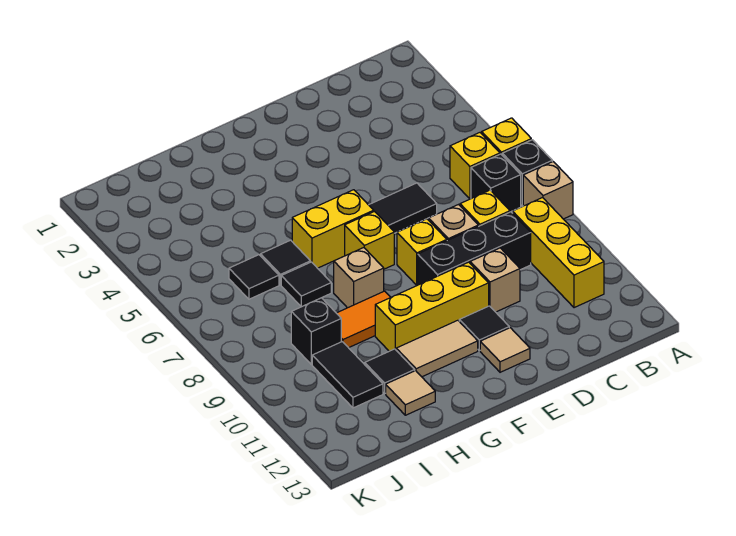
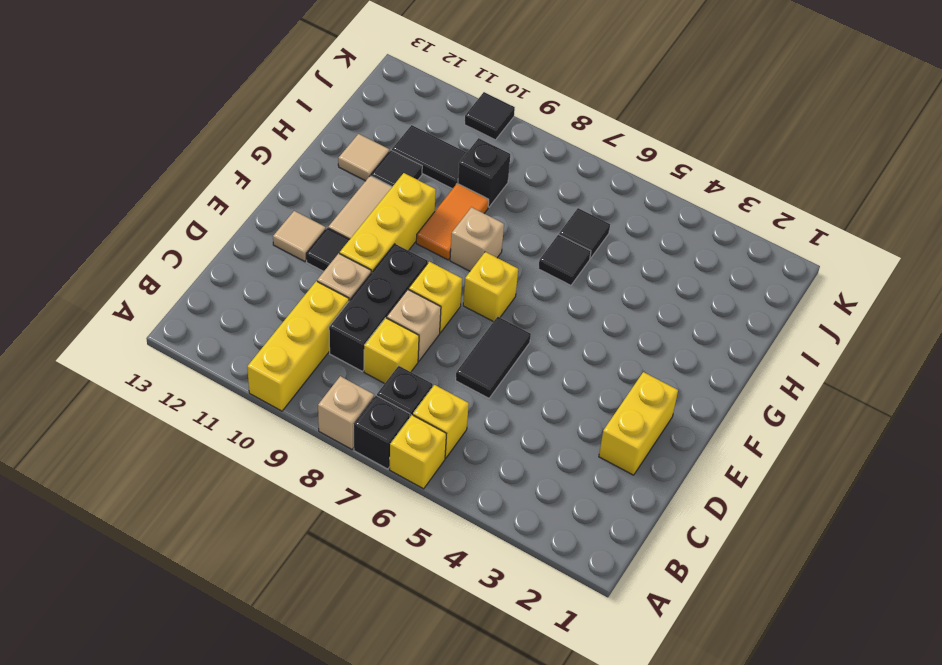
yellow 1x3 brick [513,198,604,308] -> yellow 1x3 brick turned to [247,281,349,411]
yellow 1x2 brick [292,190,374,268] -> yellow 1x2 brick moved to [599,372,678,475]
black 1x1 tile [281,262,331,307] -> black 1x1 tile moved to [465,92,515,140]

